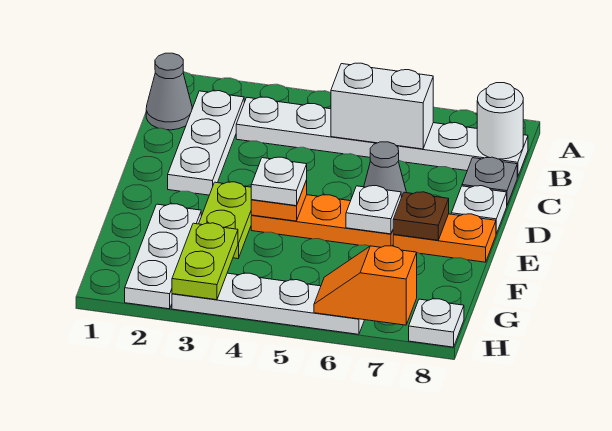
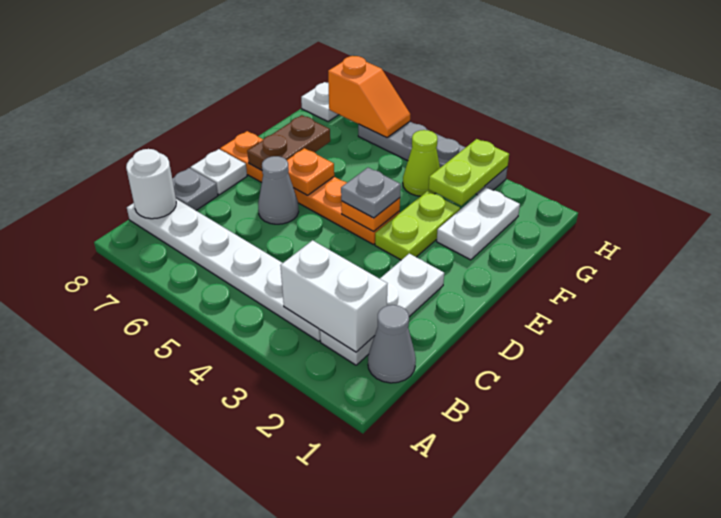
white 1x2 brick [331,63,433,149] -> white 1x2 brick moved to [280,240,388,352]
white 1x1 plate [251,157,307,206] -> grey 1x1 plate [341,168,401,218]
white 1x1 plate [346,186,401,234] -> orange 1x1 plate [287,148,334,195]
brown 1x1 plate [393,192,449,240] -> brown 1x2 plate [247,115,330,170]
white 1x3 plate [125,204,201,309] -> white 1x2 plate [437,188,520,260]
none -> lime 1x1 cone [403,130,440,196]
white 1x4 plate [172,273,364,334] -> grey 1x4 plate [358,122,508,195]

